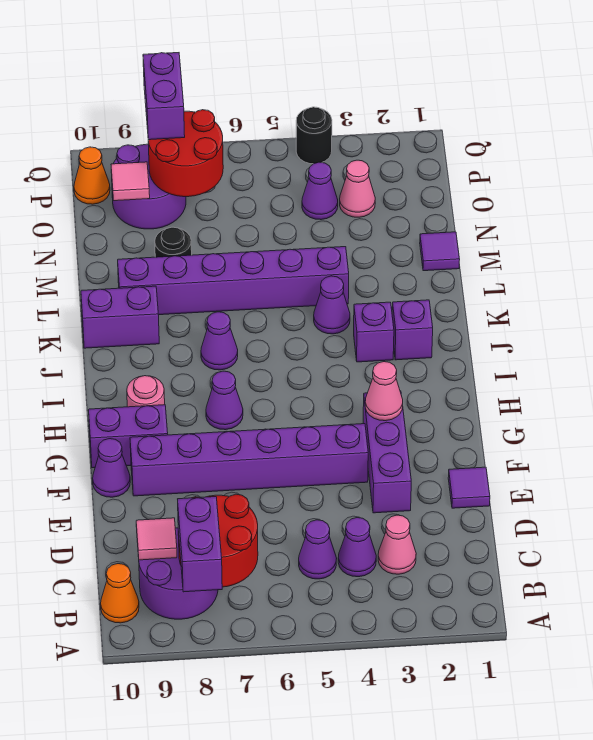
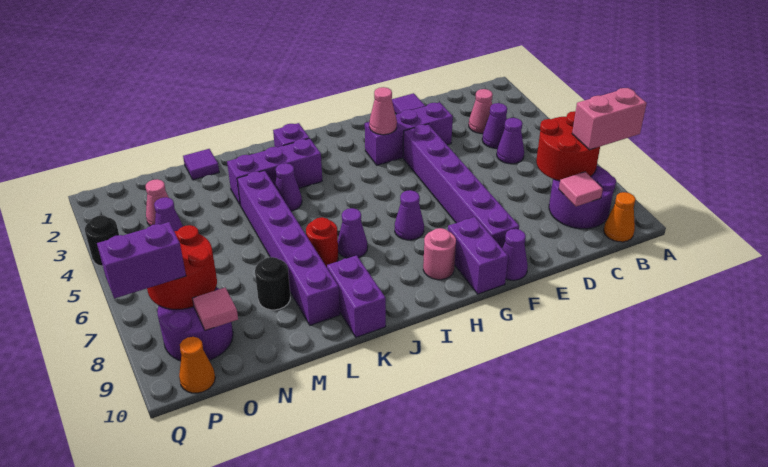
purple 1x2 brick [178,497,222,592] -> pink 1x2 brick [572,88,647,150]
purple 1x1 brick [354,302,394,362] -> purple 1x3 brick [227,138,322,204]
none -> red 1x1 round brick [306,217,338,267]

